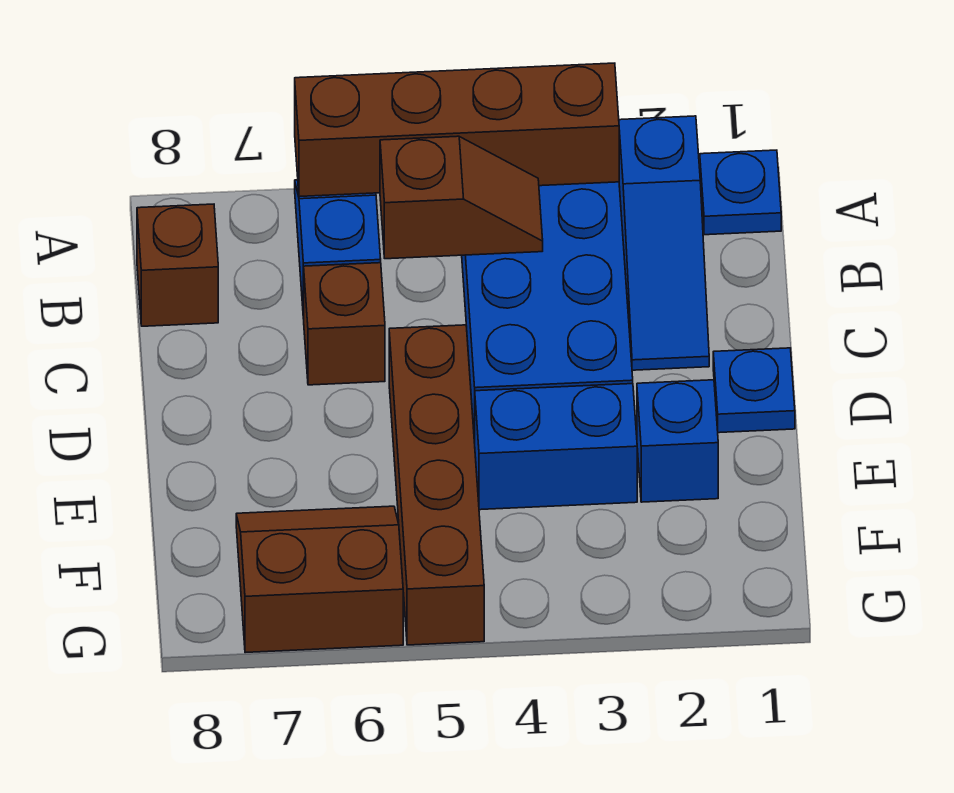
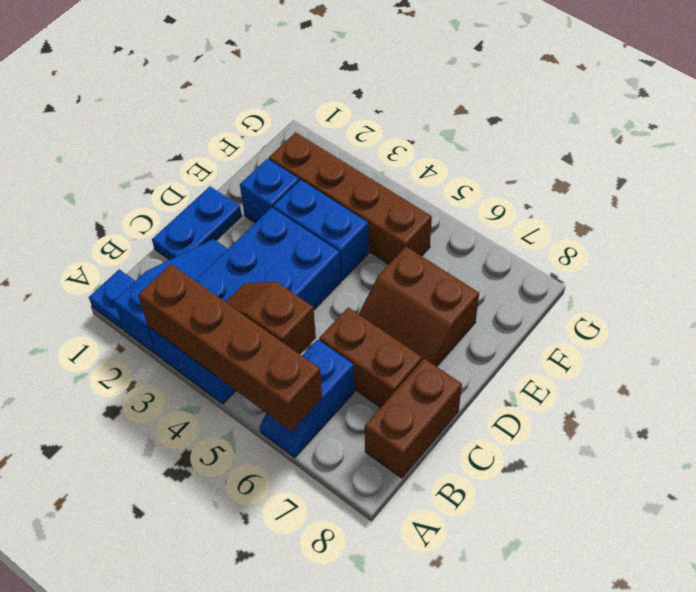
brown 1x1 brick [137,204,218,326] -> brown 1x2 brick [365,359,462,478]
brown 1x1 brick [304,263,385,385] -> brown 1x2 brick [319,308,422,408]
blue 1x1 plate [713,348,795,433] -> blue 1x2 plate [152,187,242,260]
brown 1x4 brick [389,325,484,645] -> brown 1x4 brick turned to [269,132,432,264]
brown 2x2 slope [236,506,403,653] -> brown 2x2 slope moved to [359,247,479,367]

